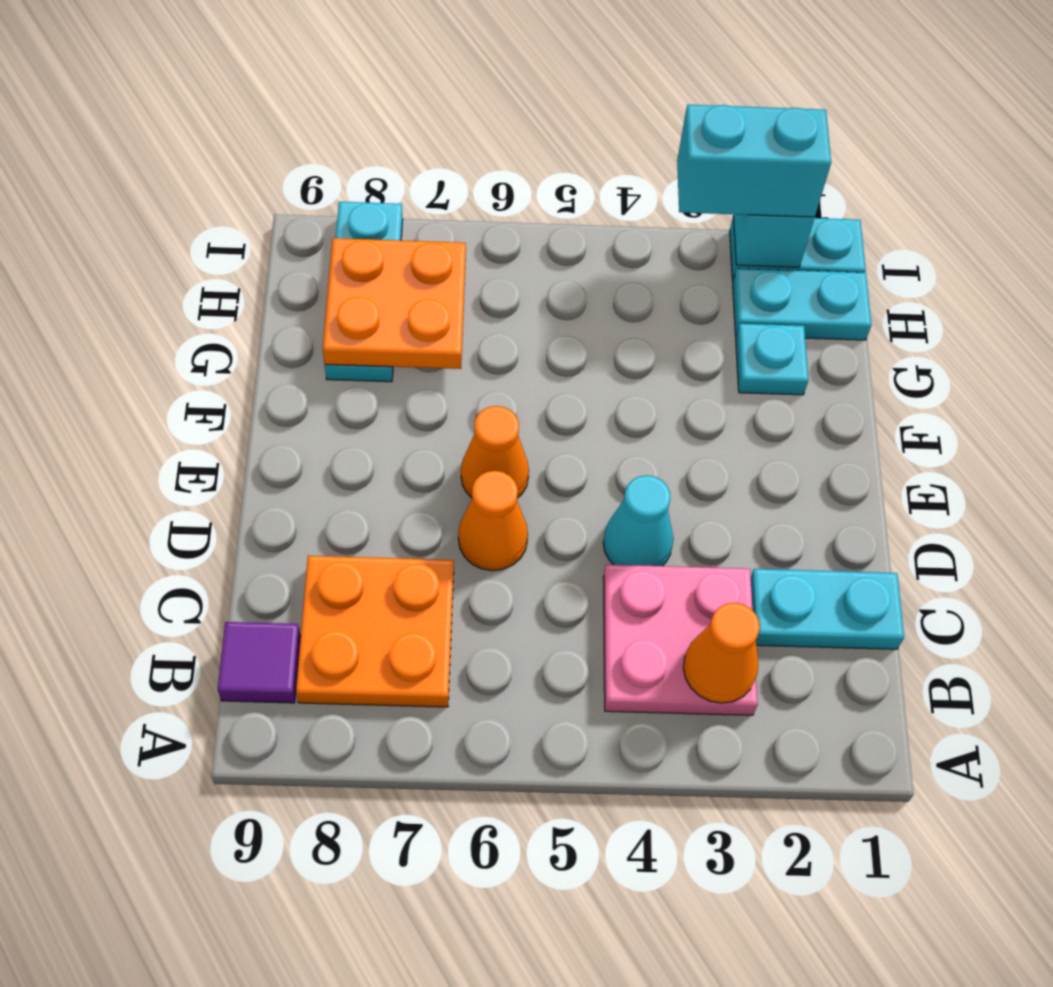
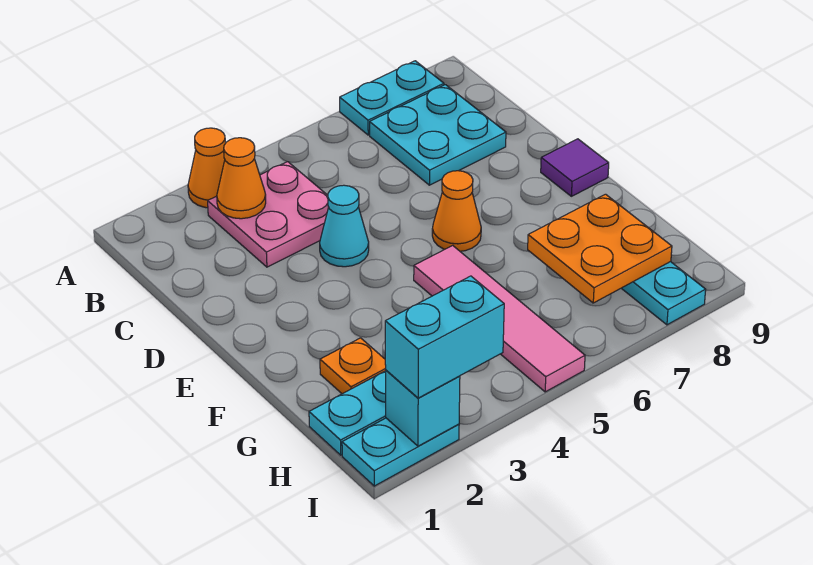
orange 2x2 plate [296,556,454,707] -> cyan 2x2 plate [370,85,506,185]
purple 1x1 tile [218,622,301,703] -> purple 1x1 tile moved to [541,139,609,196]
cyan 1x2 plate [751,569,904,649] -> cyan 1x2 plate moved to [340,61,444,135]
orange 1x1 cone [458,471,528,571] -> orange 1x1 cone moved to [188,128,225,208]
none -> pink 1x4 tile [414,245,585,392]
cyan 1x1 plate [736,324,808,395] -> orange 1x1 plate [320,338,386,394]

